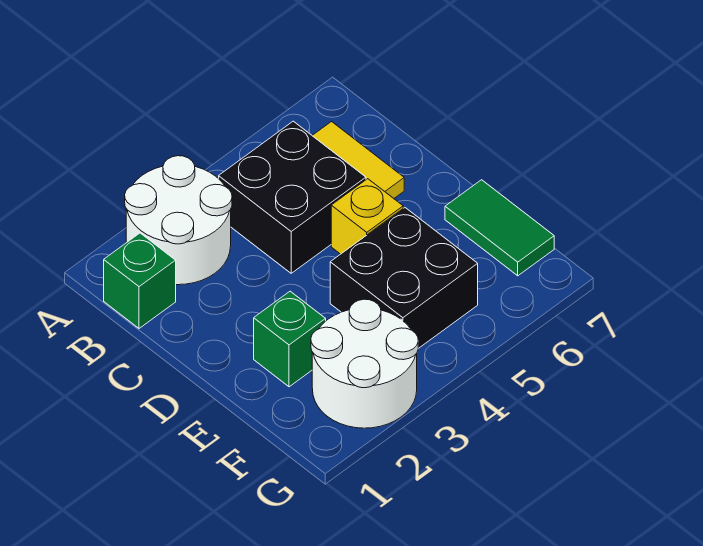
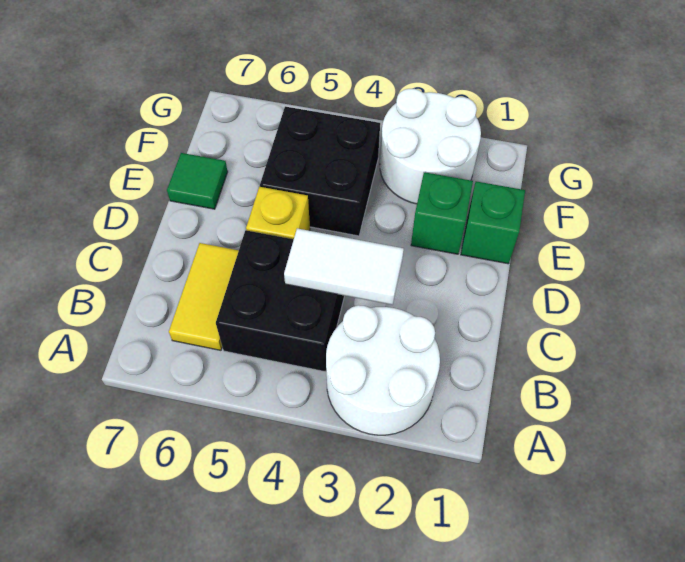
green 1x1 brick [104,233,176,328] -> green 1x1 brick moved to [461,181,525,264]
none -> white 1x2 tile [284,229,404,305]
green 1x2 tile [445,180,554,276] -> green 1x1 tile [167,153,228,209]

